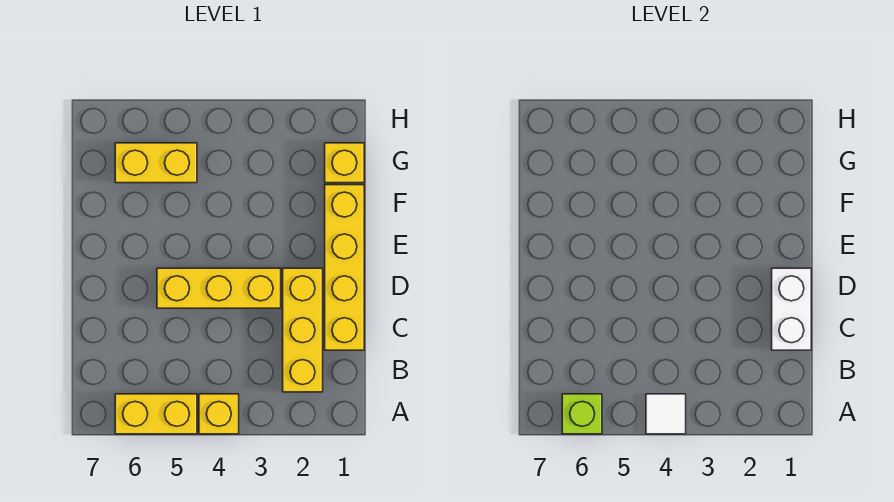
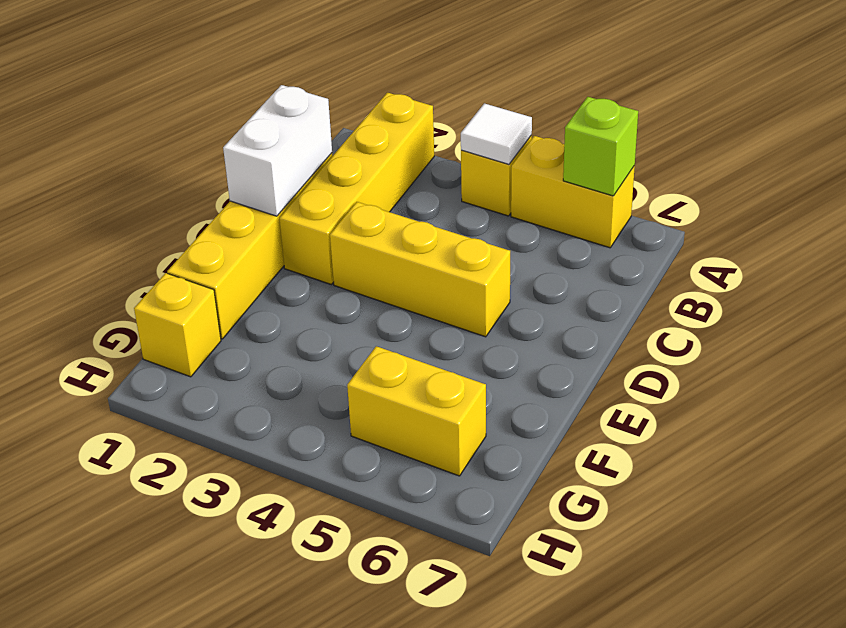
yellow 1x3 brick [283,268,323,392] -> yellow 1x4 brick [279,93,434,284]

